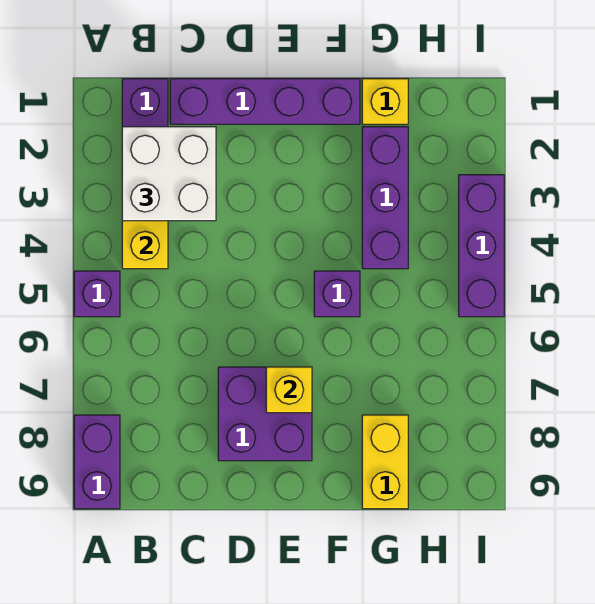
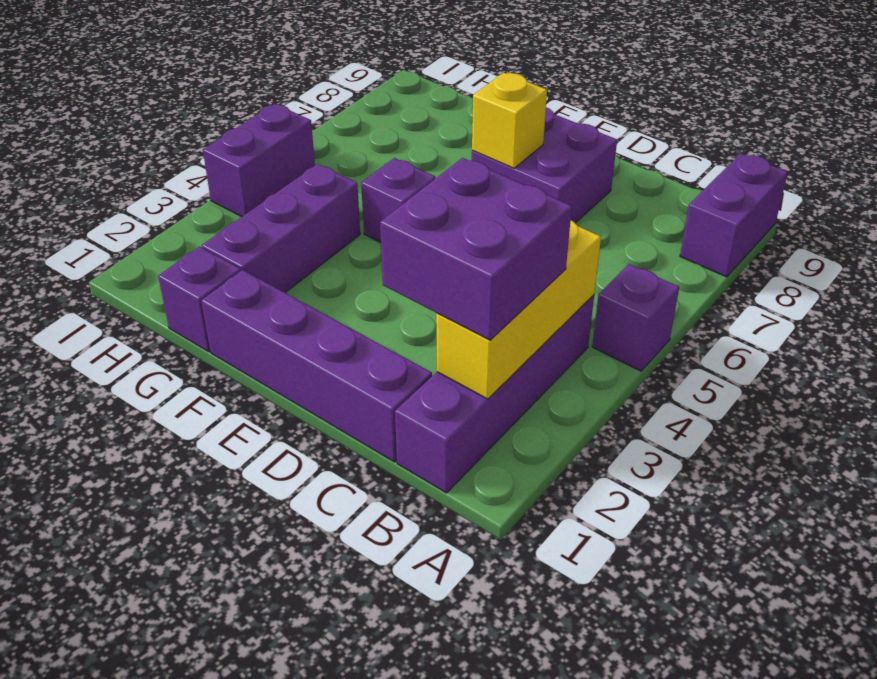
white 2x2 brick [122,127,216,221] -> purple 2x2 brick [380,158,572,340]
yellow 1x1 brick [362,79,408,124] -> purple 1x1 brick [158,247,241,352]
yellow 1x2 brick [362,415,408,509] -> none
purple 1x3 brick [459,175,504,317] -> purple 1x2 brick [203,104,315,217]

